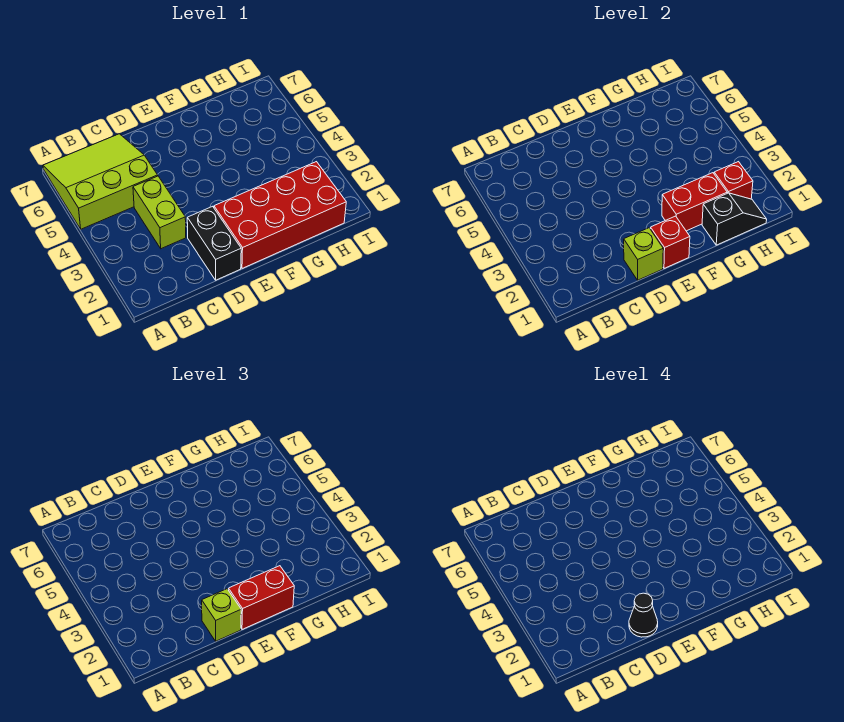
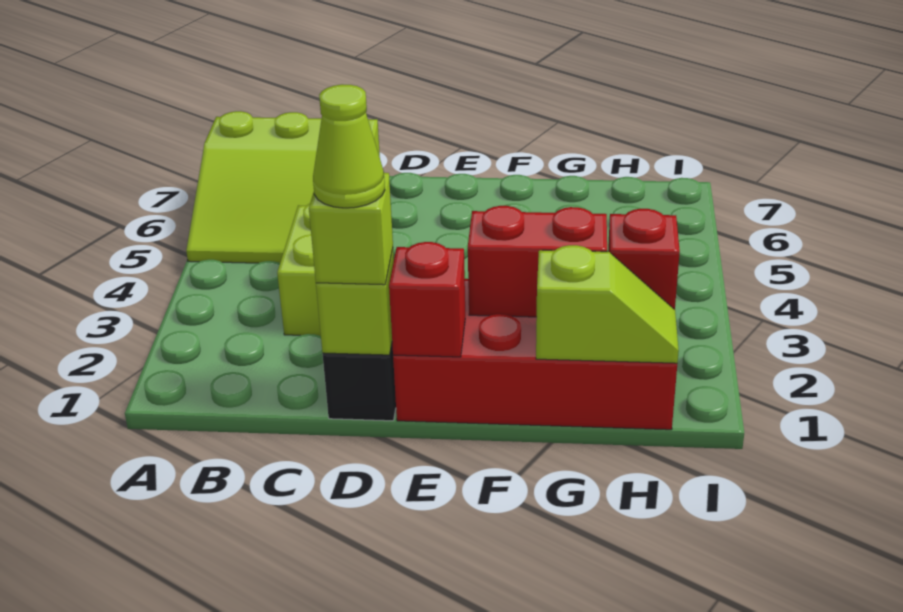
lime 3x3 slope [43,134,158,229] -> lime 3x3 slope turned to [186,111,380,263]
black 1x1 cone [629,593,658,637] -> lime 1x1 cone [313,84,385,208]
red 1x2 brick [228,566,294,629] -> none
black 1x2 slope [702,193,767,245] -> lime 1x2 slope [536,245,679,363]

